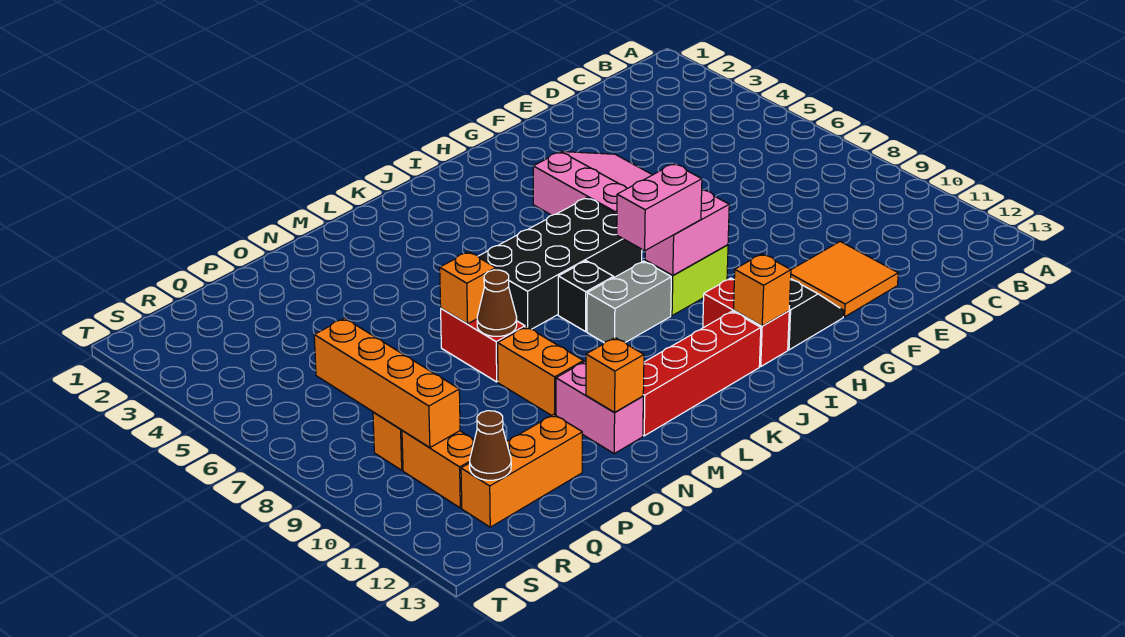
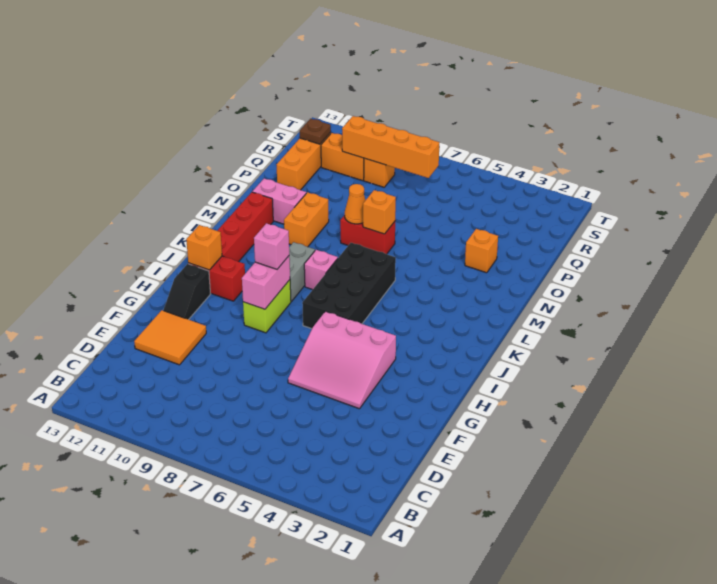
pink 1x2 brick [617,164,702,251] -> pink 1x1 brick [254,223,289,269]
black 1x1 brick [558,261,614,332] -> pink 1x1 brick [304,250,338,290]
brown 1x1 cone [477,270,517,336] -> orange 1x1 cone [345,184,365,224]
orange 1x2 brick [498,327,583,416] -> orange 1x2 brick turned to [284,192,329,247]
orange 1x1 brick [586,338,644,412] -> orange 1x1 brick moved to [465,229,498,273]
brown 1x1 cone [470,411,511,480] -> brown 1x1 plate [300,119,331,144]

